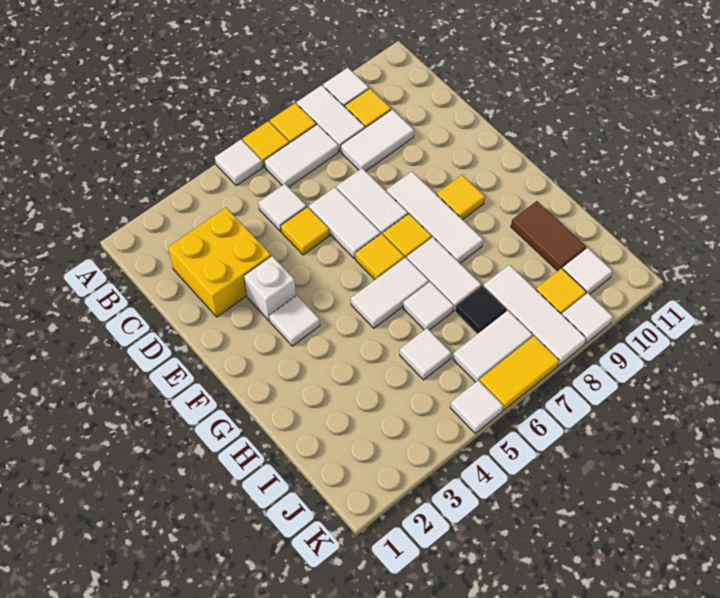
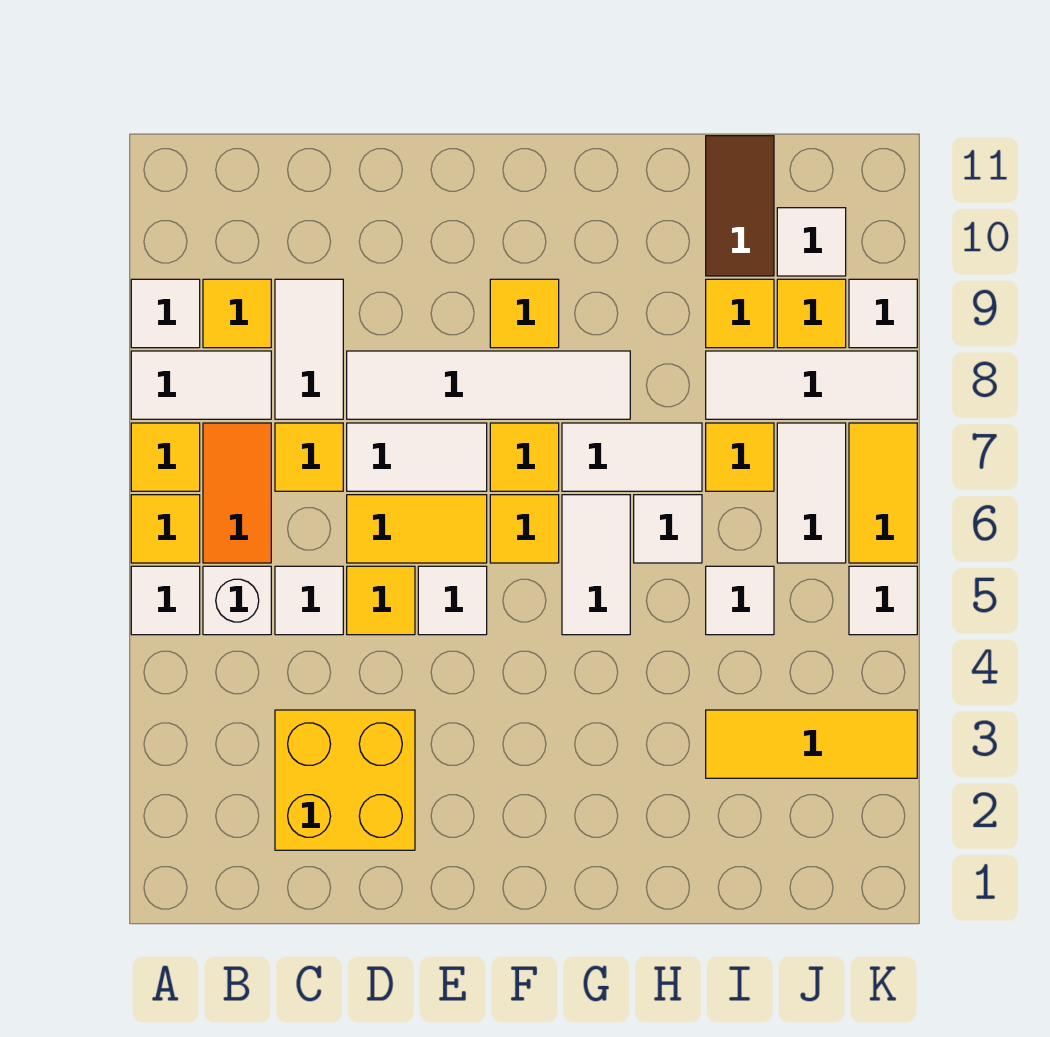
white 1x2 tile [264,124,339,187] -> orange 1x2 tile [203,423,271,563]
none -> yellow 1x1 tile [275,423,343,491]
white 1x2 tile [309,187,380,258] -> yellow 1x2 tile [347,495,487,563]
white 1x1 brick [244,256,296,321] -> white 1x1 brick moved to [203,566,271,635]
white 1x3 tile [387,172,483,263] -> white 1x4 tile [347,351,630,419]
white 1x1 tile [269,296,320,346] -> white 1x1 tile moved to [418,566,487,635]
brown 1x2 tile [511,201,586,271] -> brown 1x2 tile turned to [706,136,774,276]
none -> yellow 1x3 tile [706,710,917,778]
black 1x1 tile [456,286,507,334] -> yellow 1x1 tile [706,423,774,491]
none -> yellow 1x1 tile [706,279,774,348]

